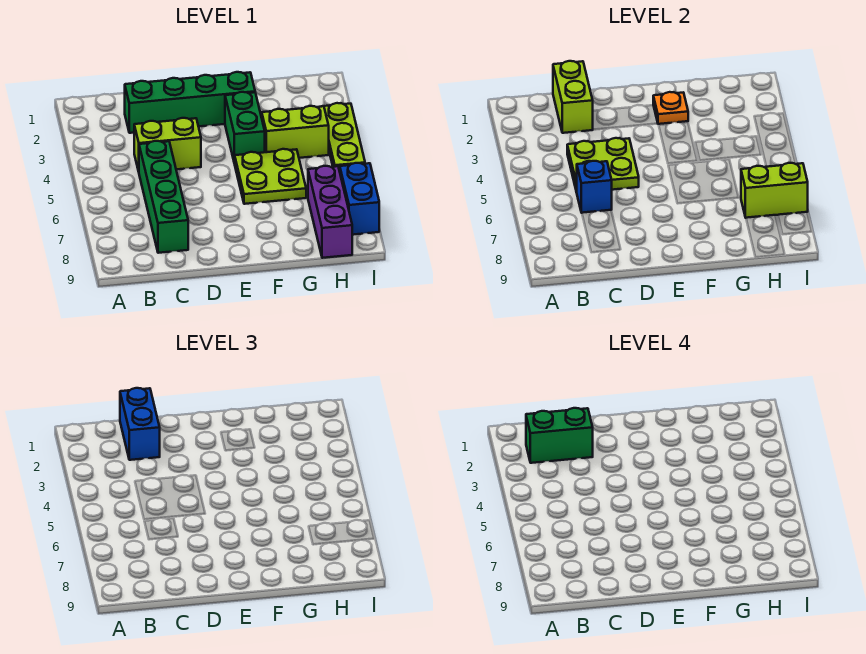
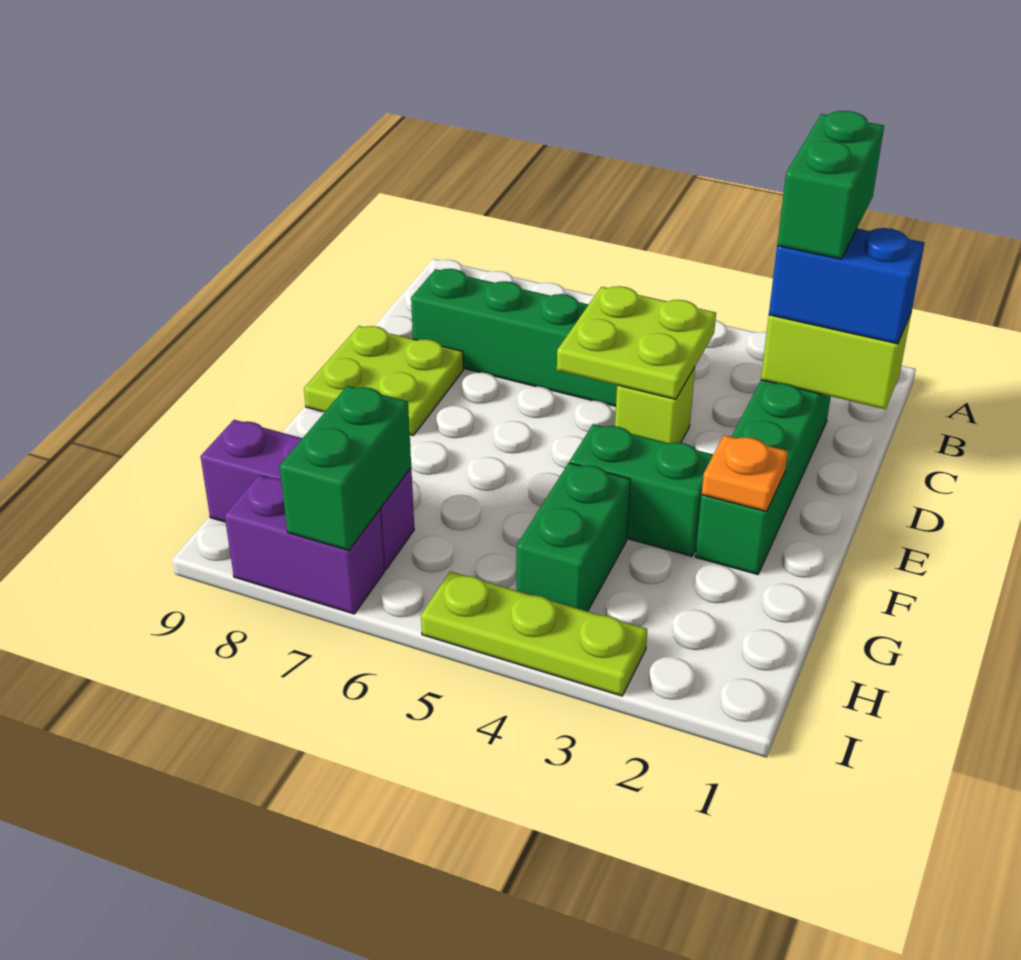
lime 1x2 brick [134,118,201,171] -> lime 1x1 brick [615,367,695,443]
blue 1x1 brick [577,161,612,213] -> none
lime 2x2 plate [235,149,306,204] -> lime 2x2 plate moved to [304,326,463,436]
lime 1x2 brick [262,106,329,158] -> green 1x2 brick [516,463,630,611]
lime 1x2 brick [741,163,808,218] -> green 1x2 brick [280,386,411,551]
blue 1x2 brick [340,163,379,235] -> purple 1x2 brick [225,475,385,614]

